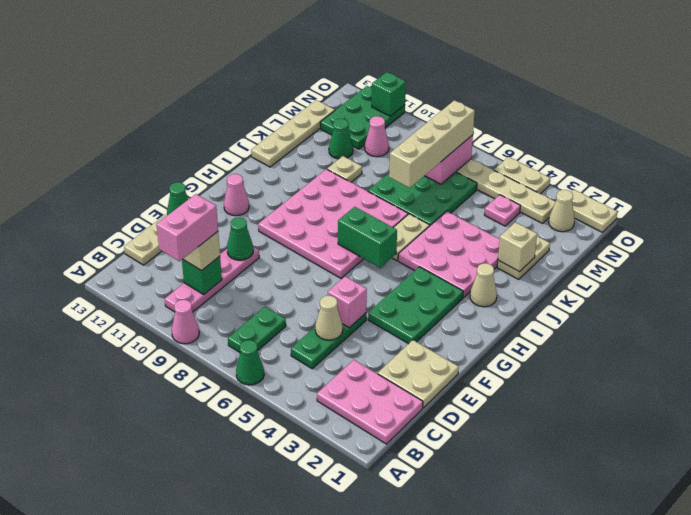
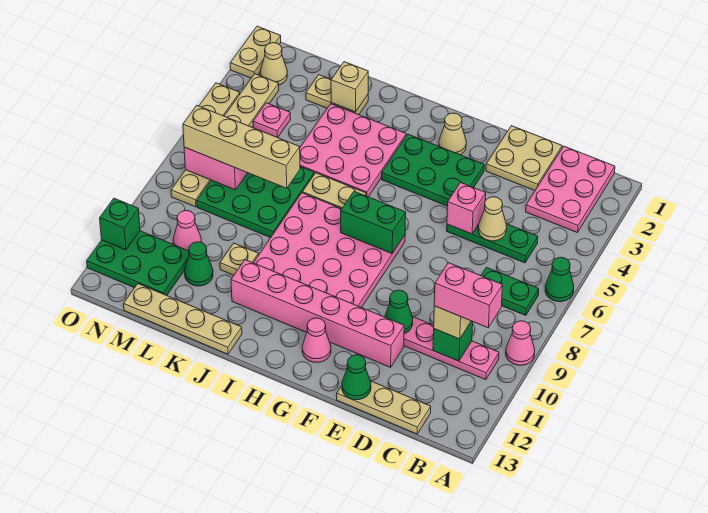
none -> pink 1x6 brick [231,260,404,367]
green 1x2 brick [338,207,397,268] -> green 1x2 brick turned to [341,191,406,253]
tan 1x1 cone [470,263,497,307] -> tan 1x1 cone moved to [439,113,466,155]

